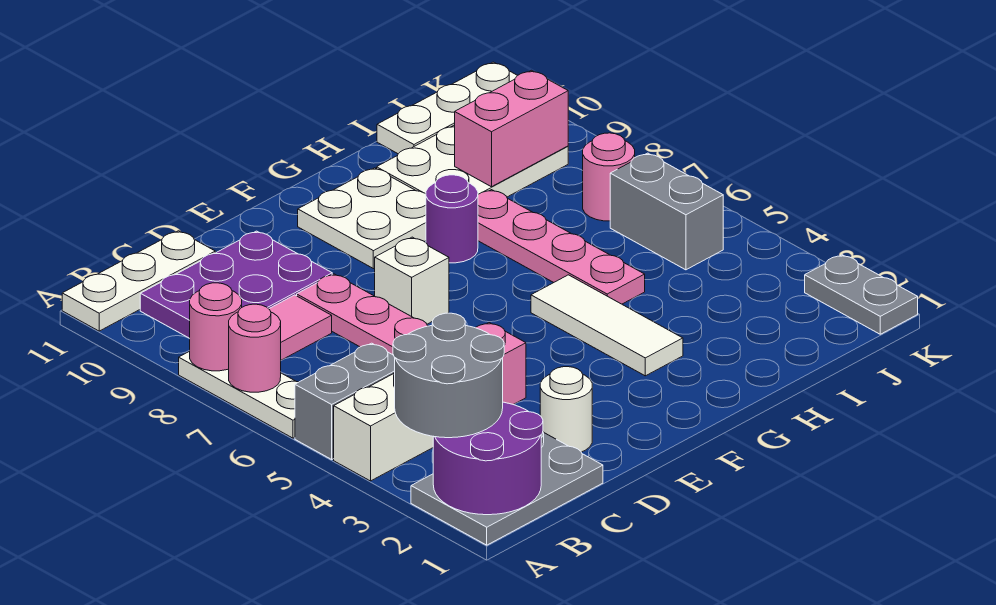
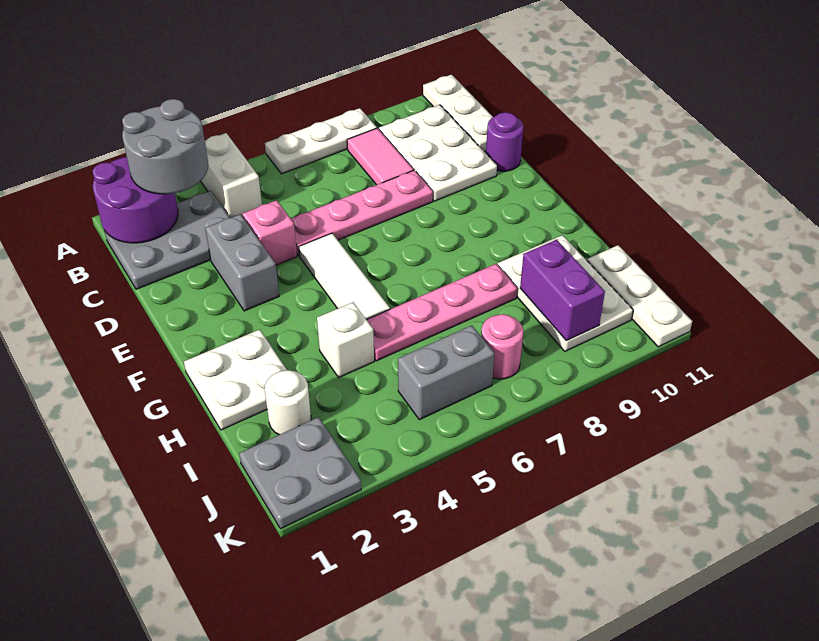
grey 2x3 plate [411,432,603,545] -> grey 2x3 plate turned to [105,191,230,289]
grey 1x2 brick [295,343,395,459] -> grey 1x2 brick moved to [205,214,279,311]
pink 1x1 round brick [229,304,281,392] -> none
pink 1x1 round brick [190,283,242,371] -> none
purple 2x3 plate [140,231,332,338] -> white 2x3 plate [379,105,497,201]
white 1x1 round brick [540,367,592,452] -> white 1x1 round brick moved to [265,370,311,435]
white 1x1 brick [375,237,449,324] -> white 1x1 brick moved to [317,302,374,377]
white 2x2 plate [298,168,426,269] -> white 2x2 plate moved to [184,330,287,430]
white 1x3 tile [531,275,683,376] -> white 1x3 tile turned to [299,233,390,320]
purple 1x1 round brick [426,175,478,263] -> purple 1x1 round brick moved to [486,112,523,171]
pink 1x2 brick [455,70,568,187] -> purple 1x2 brick [520,240,605,341]
grey 1x2 plate [805,255,918,334] -> grey 2x2 plate [239,417,361,529]

